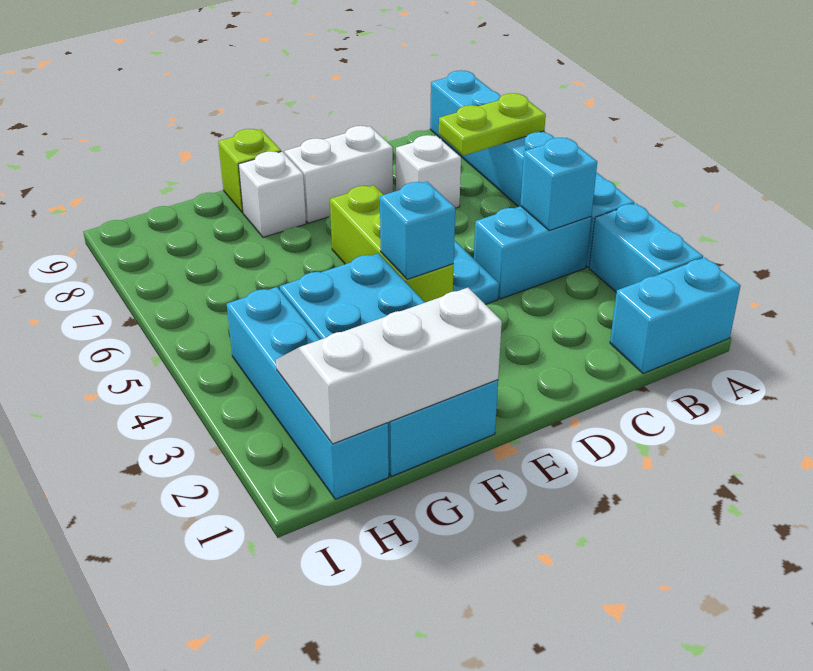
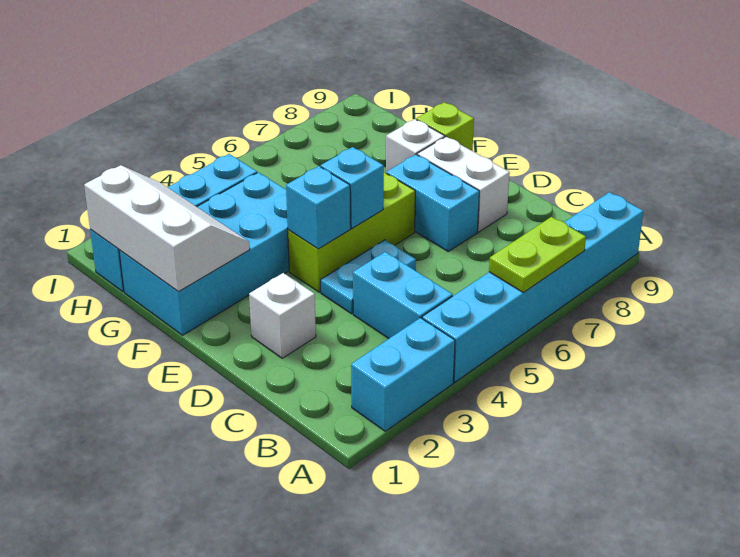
cyan 1x2 brick [610,258,740,373] -> cyan 1x2 brick moved to [386,154,479,251]
lime 1x2 plate [439,93,546,156] -> lime 1x2 plate turned to [489,217,586,293]
cyan 1x1 brick [520,138,597,231] -> cyan 1x1 brick moved to [321,147,384,228]
white 1x1 brick [396,135,461,208] -> white 1x1 brick moved to [249,273,316,358]

